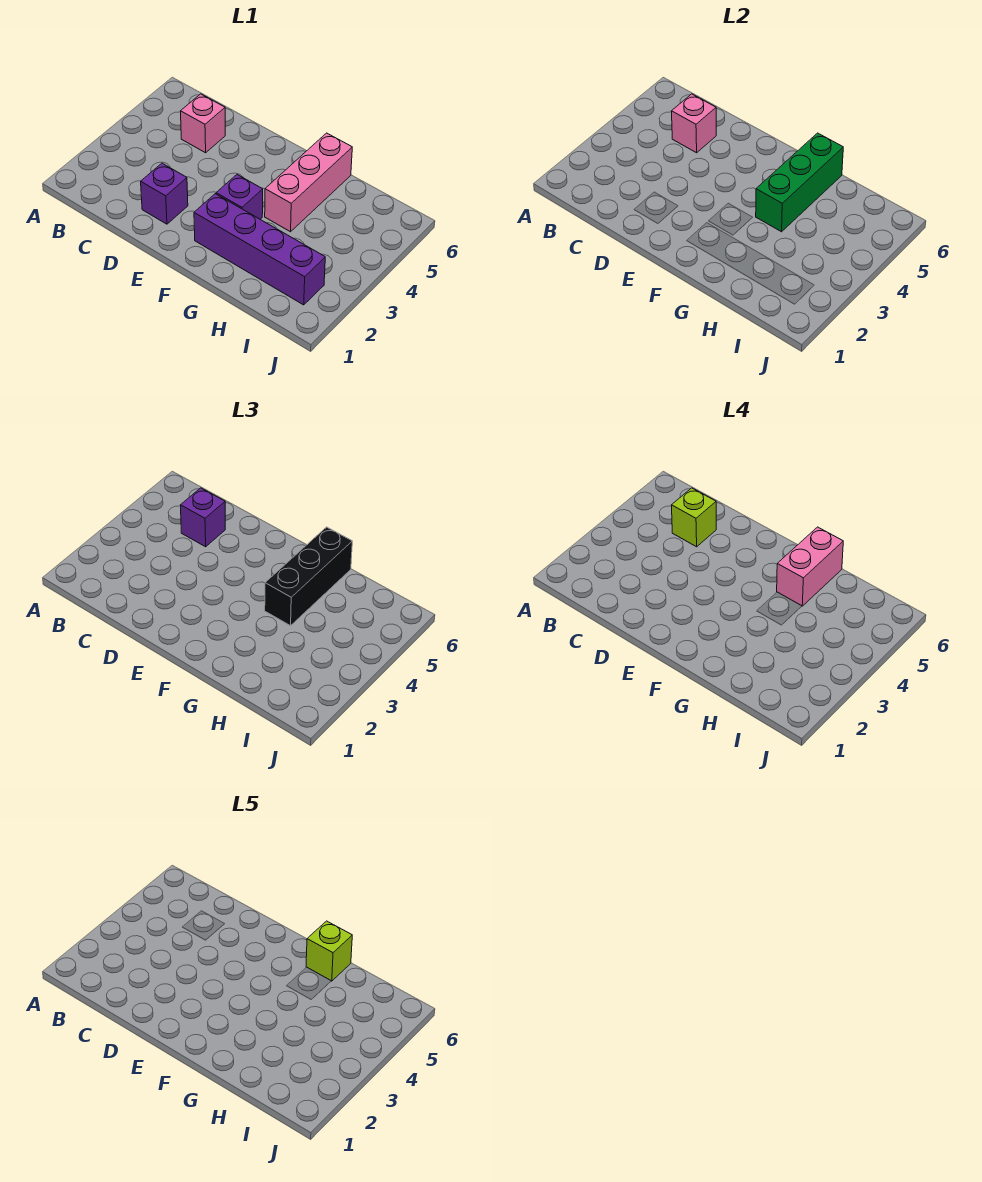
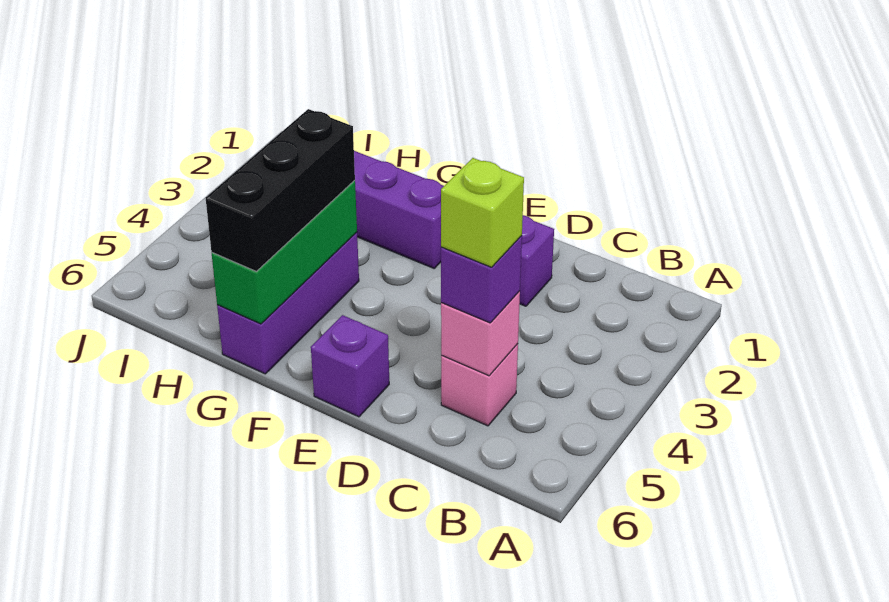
purple 1x1 brick [216,175,263,219] -> purple 1x1 brick moved to [311,315,389,417]
pink 1x3 brick [265,133,352,232] -> purple 1x3 brick [217,232,359,374]
pink 1x2 brick [777,527,843,606] -> none
lime 1x1 brick [306,921,352,981] -> none

